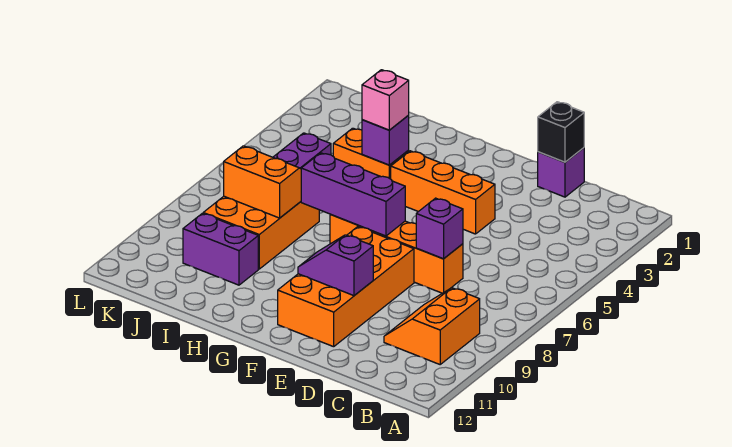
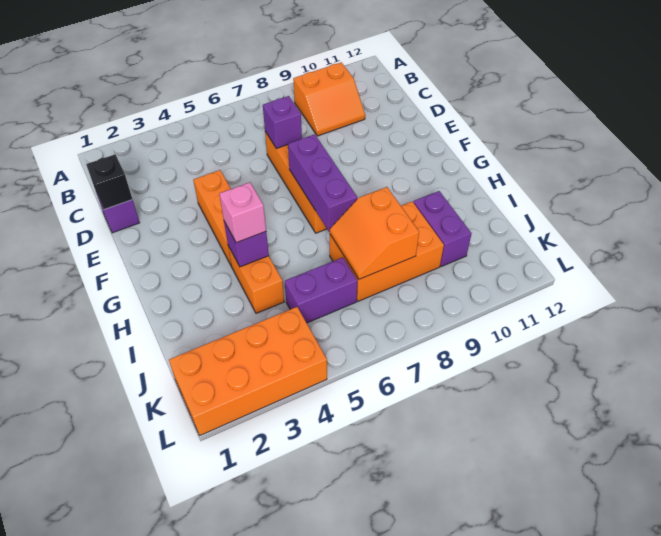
orange 2x4 brick [278,227,414,347] -> orange 2x4 brick moved to [169,307,327,435]
purple 1x2 slope [298,235,373,296] -> none

